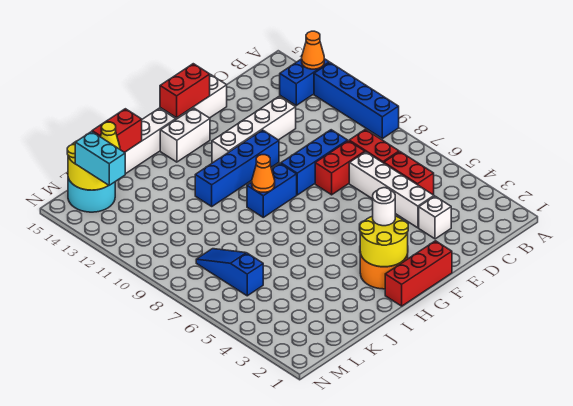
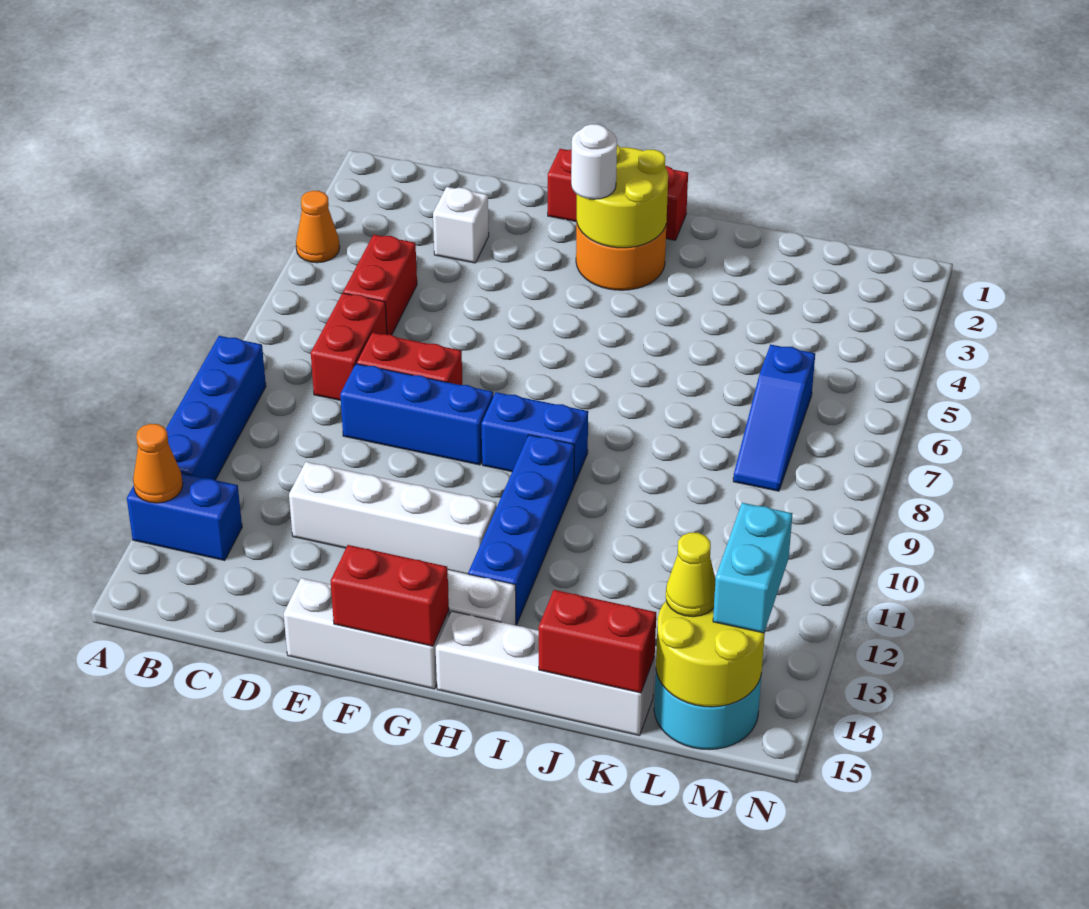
white 1x4 brick [349,152,434,228] -> none
blue 1x4 brick [195,130,279,206] -> blue 1x4 brick turned to [468,435,574,625]
orange 1x1 cone [252,155,275,192] -> orange 1x1 cone moved to [296,191,340,263]

